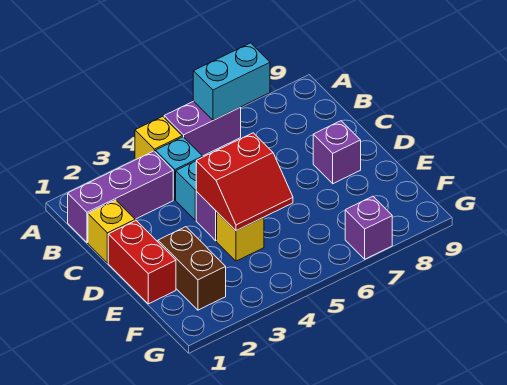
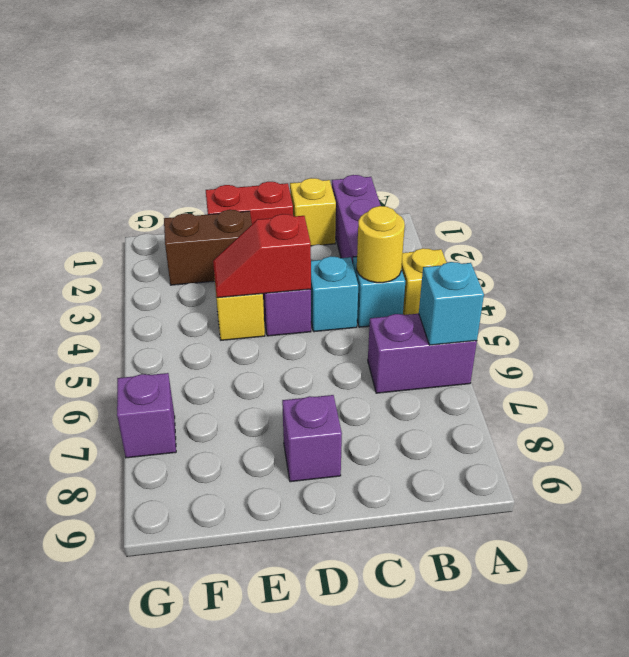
purple 1x2 brick [164,101,241,156] -> purple 1x2 brick turned to [368,314,477,393]
cyan 1x2 brick [193,43,270,120] -> cyan 1x1 brick [419,262,484,345]
none -> yellow 1x1 round brick [357,206,405,283]
red 2x2 slope [196,133,293,231] -> red 1x2 slope [213,214,311,298]

